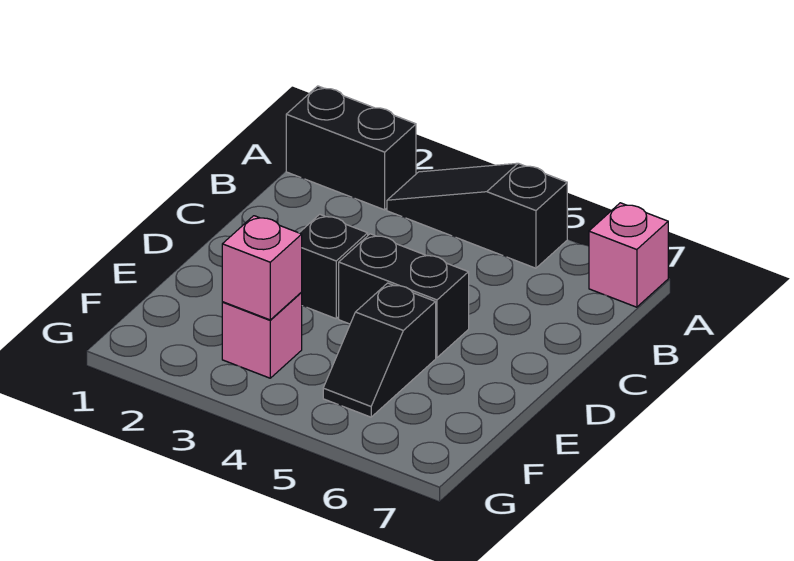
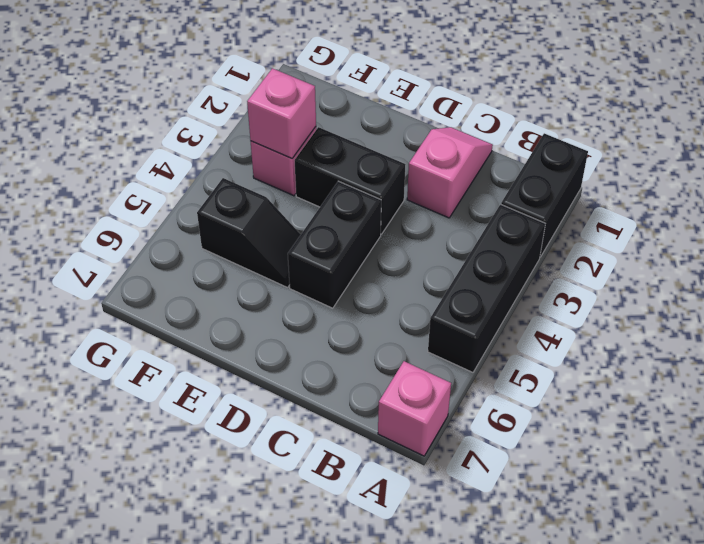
black 1x3 slope [387,163,567,268] -> black 1x3 brick [428,204,545,372]
none -> pink 1x2 slope [407,127,493,218]
black 1x1 brick [299,214,368,319] -> black 1x2 brick [295,127,405,234]
black 1x2 slope [323,283,436,417] -> black 1x2 slope turned to [197,178,301,288]

